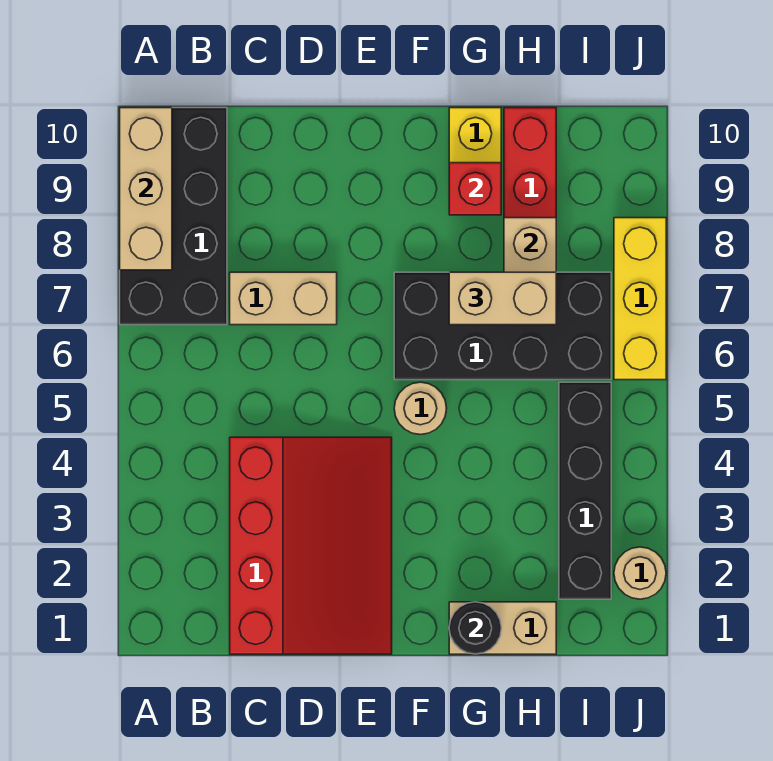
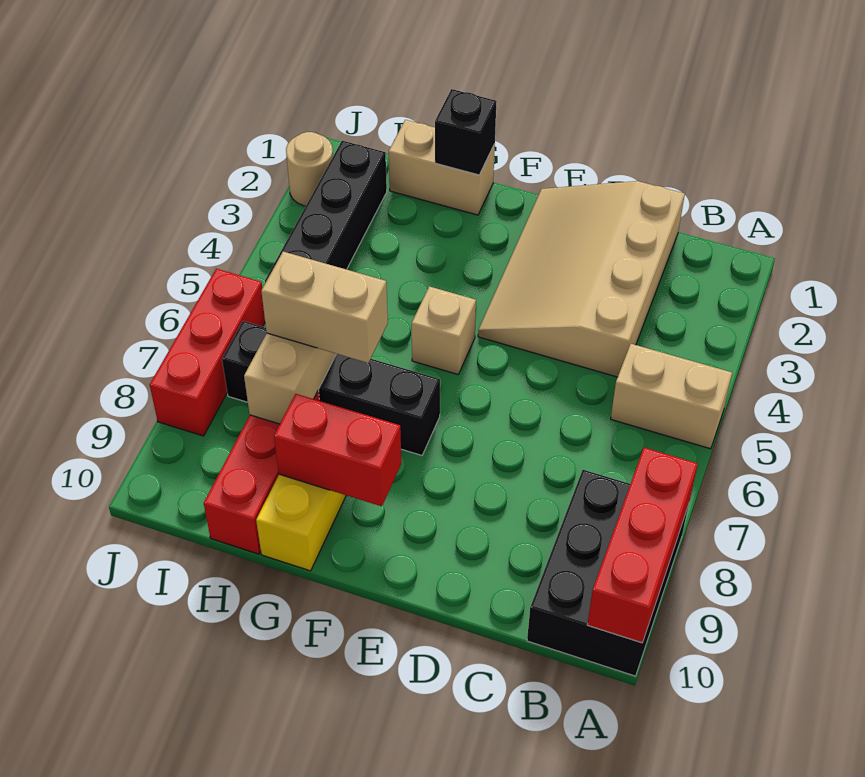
black 2x4 brick [120,108,227,325] -> black 2x3 brick [527,470,689,676]
tan 1x3 brick [120,108,172,270] -> red 1x3 brick [587,448,698,643]
red 3x4 slope [230,437,392,654] -> tan 3x4 slope [478,181,685,377]
tan 1x2 brick [230,272,337,325] -> tan 1x2 brick moved to [611,344,732,449]
tan 1x1 round brick [394,382,447,435] -> tan 1x1 brick [412,286,476,374]
black 2x4 brick [394,272,611,380] -> black 1x4 brick [222,321,440,455]
black 1x1 round brick [449,602,501,654] -> black 1x1 brick [435,89,497,175]
red 1x1 brick [449,163,501,215] -> red 1x2 brick [274,394,401,506]
yellow 1x3 brick [614,218,666,380] -> red 1x3 brick [150,269,265,436]

